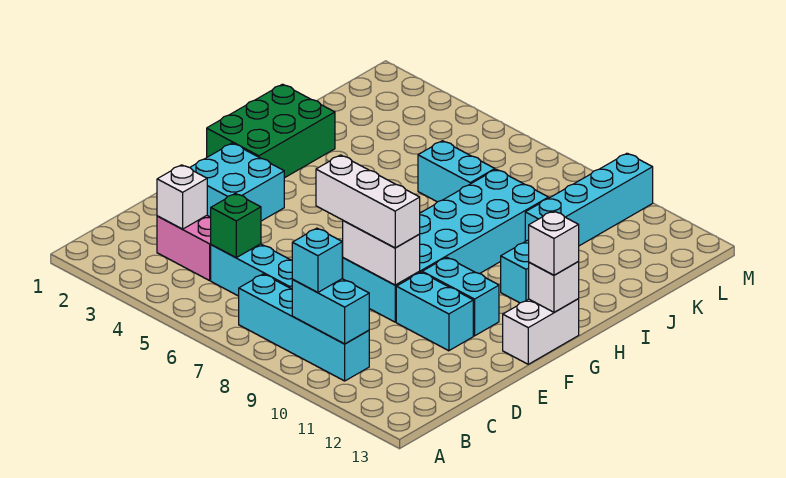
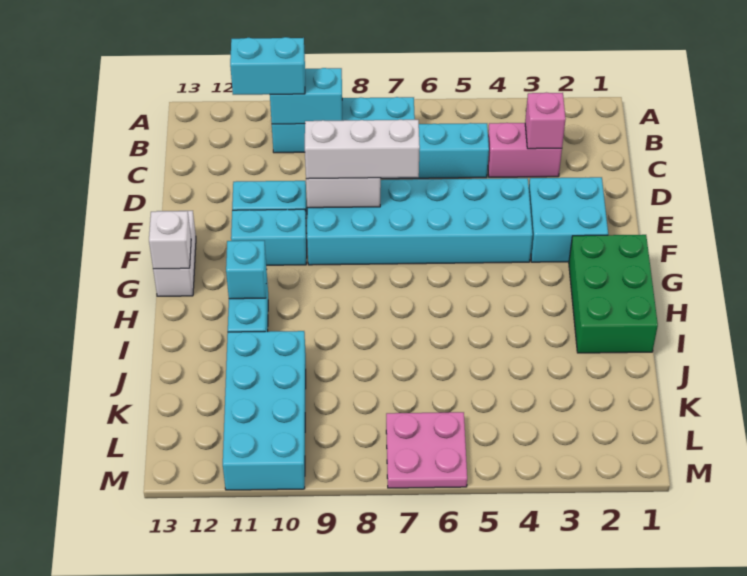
cyan 1x1 brick [292,228,342,293] -> cyan 1x1 brick moved to [226,241,267,299]
white 1x1 brick [157,165,207,229] -> pink 1x1 brick [525,93,566,149]
green 1x1 brick [211,193,261,258] -> none
cyan 2x6 brick [342,169,549,322] -> cyan 2x6 brick turned to [307,178,533,265]
white 1x1 brick [529,211,579,275] -> none
cyan 1x2 brick [418,141,495,202] -> cyan 1x2 brick moved to [230,37,305,95]
cyan 1x4 brick [525,153,653,246] -> cyan 2x4 brick [223,331,306,490]
none -> pink 2x2 plate [386,412,467,488]

